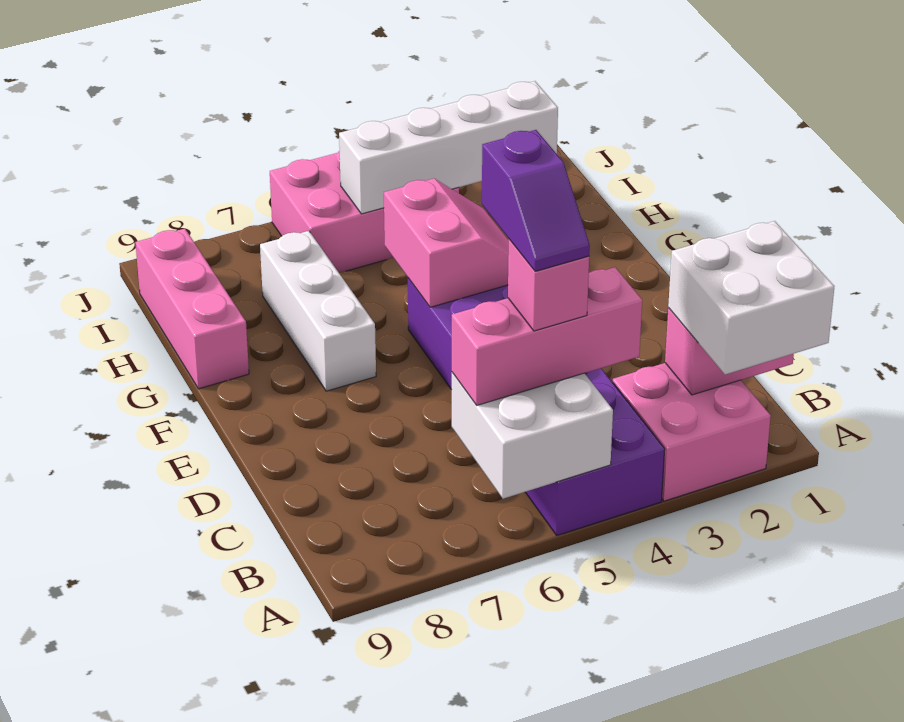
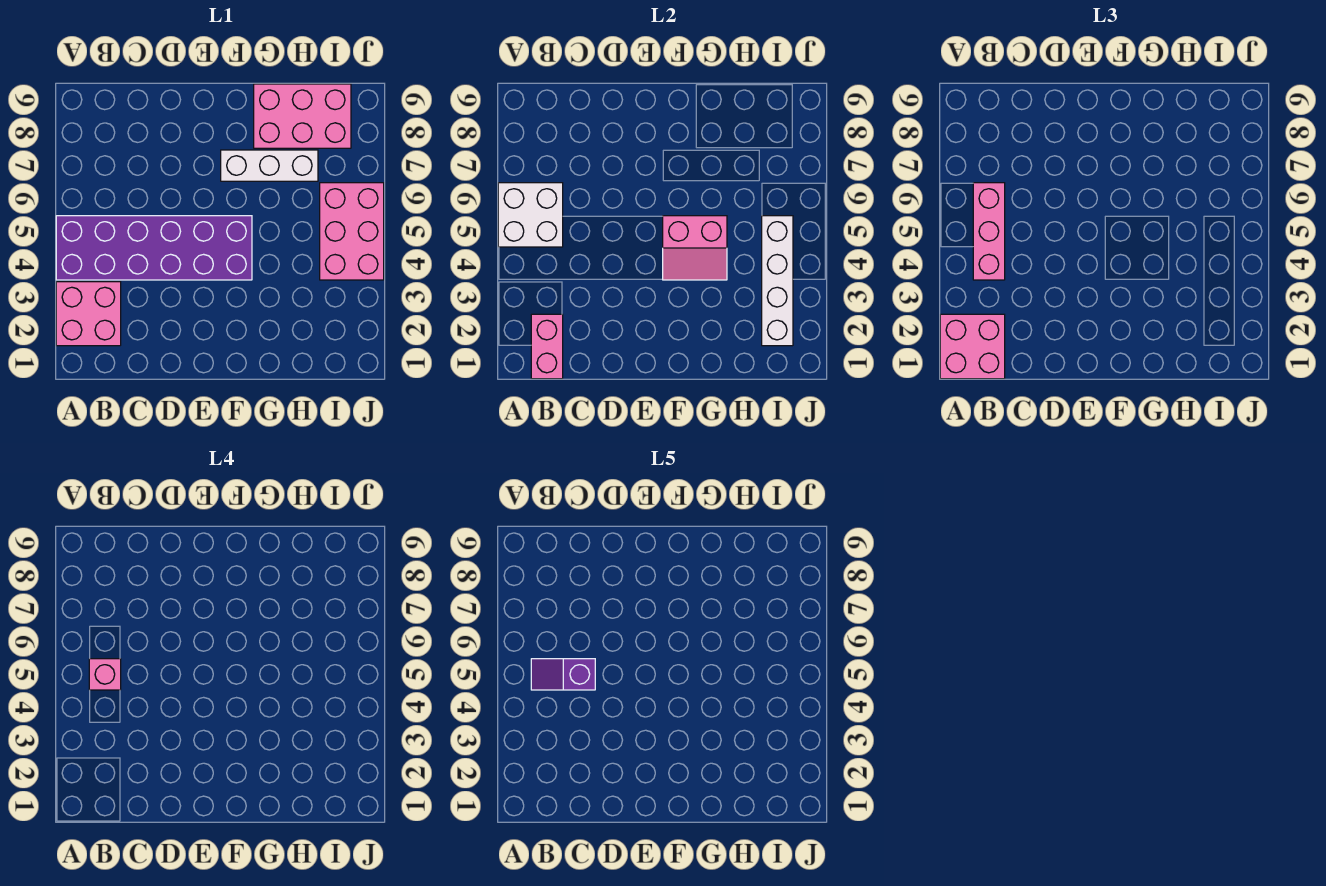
white 2x2 brick [668,221,834,375] -> pink 2x2 brick [940,314,1005,379]
pink 1x3 brick [135,229,249,389] -> pink 2x3 brick [254,84,351,148]

